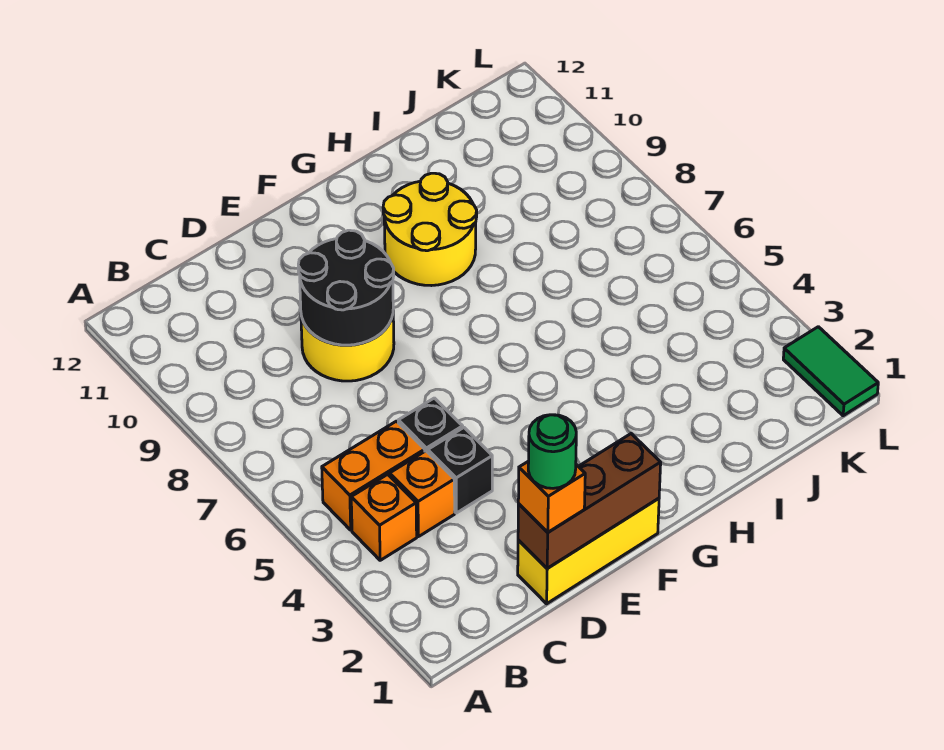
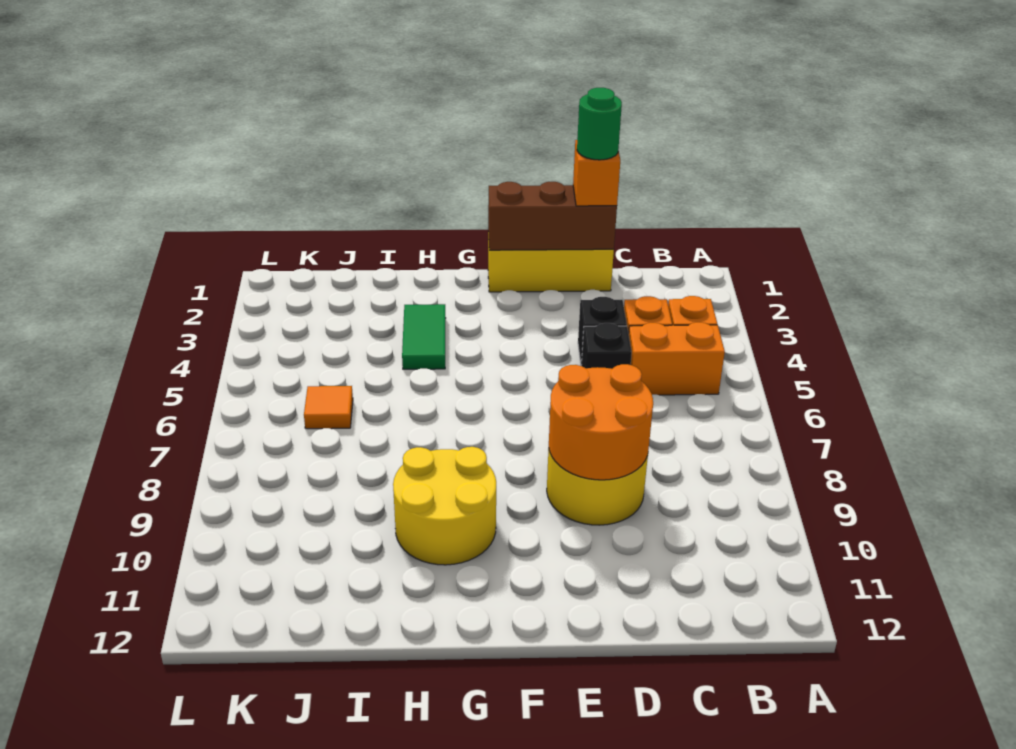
black 2x2 round brick [298,230,394,345] -> orange 2x2 round brick [549,364,653,480]
none -> orange 1x1 tile [304,386,353,429]
green 1x2 tile [783,327,878,416] -> green 1x2 tile moved to [402,304,445,369]

